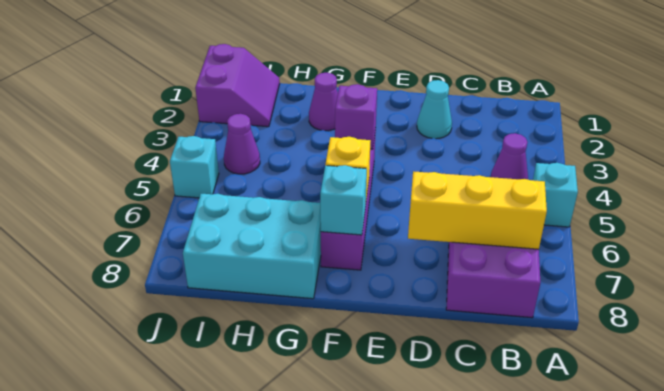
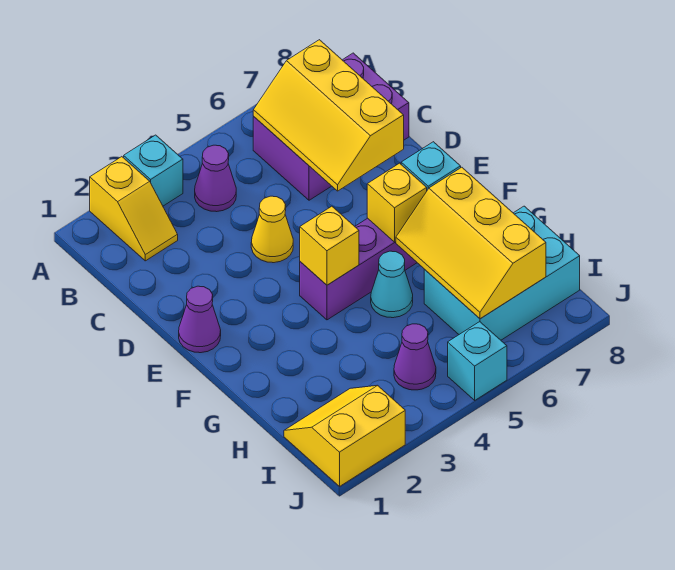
none -> yellow 1x2 slope [90,157,178,261]
cyan 1x1 brick [533,163,578,227] -> cyan 1x1 brick moved to [124,135,183,206]
cyan 1x1 cone [417,80,452,139] -> cyan 1x1 cone moved to [371,251,413,318]
none -> yellow 1x1 cone [251,196,293,263]
purple 1x1 brick [335,84,377,149] -> yellow 1x1 brick [300,206,359,285]
purple 1x1 cone [309,73,338,131] -> purple 1x1 cone moved to [179,286,221,353]
none -> yellow 2x3 slope [396,167,546,319]
cyan 2x3 brick [183,194,321,299] -> cyan 2x3 brick turned to [424,206,580,340]
purple 2x2 slope [195,44,280,127] -> yellow 2x2 slope [284,386,405,486]

